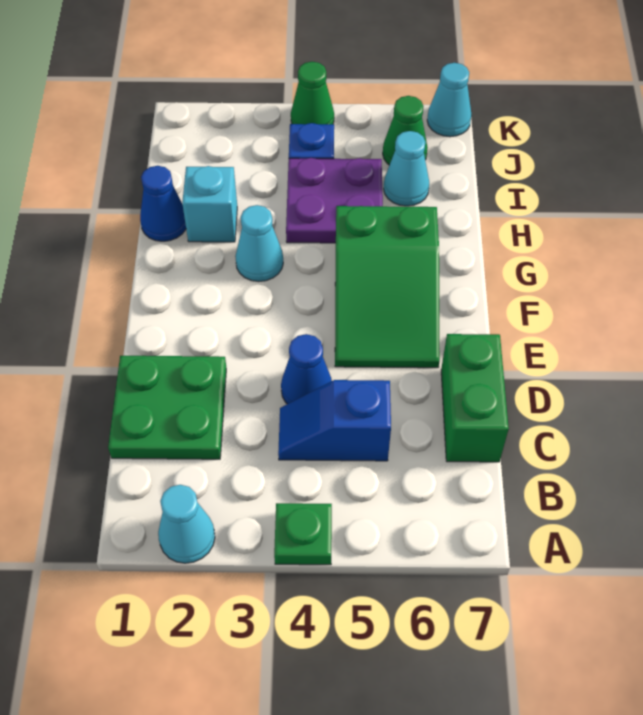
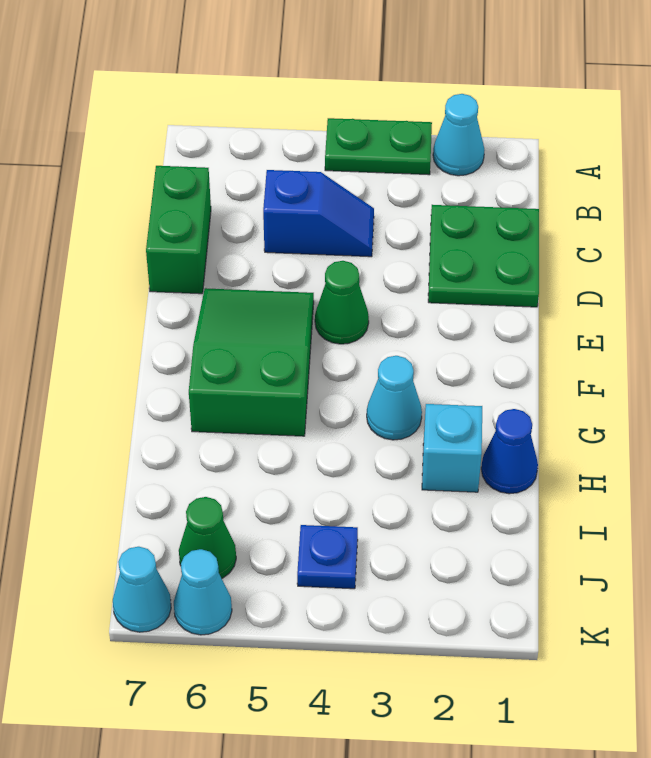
green 1x1 plate [274,503,332,565] -> green 1x2 plate [325,118,432,175]
blue 1x1 cone [281,334,332,404] -> none
purple 2x2 plate [286,158,383,243] -> none
cyan 1x1 cone [384,131,429,206] -> cyan 1x1 cone moved to [174,549,232,635]
green 1x1 cone [291,62,334,124] -> green 1x1 cone moved to [315,261,369,344]

